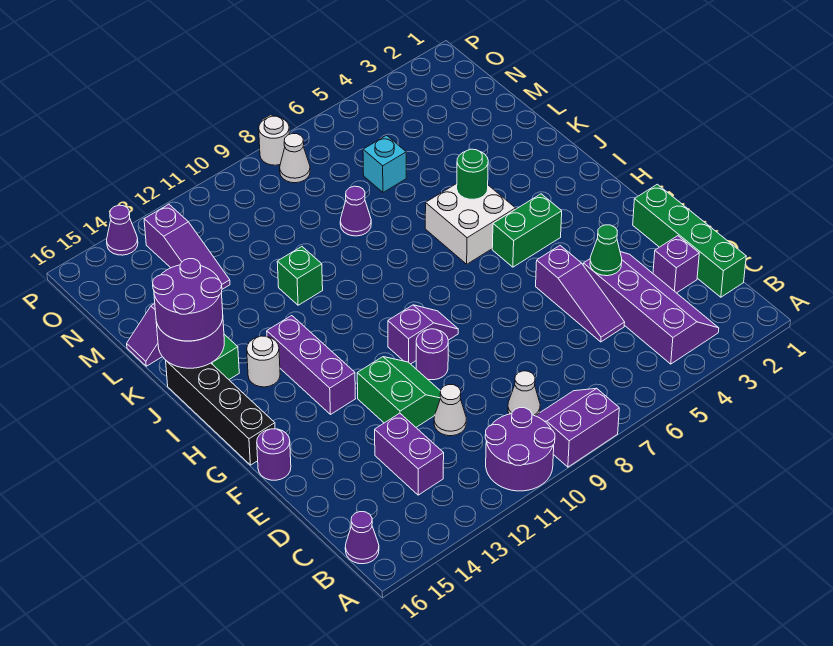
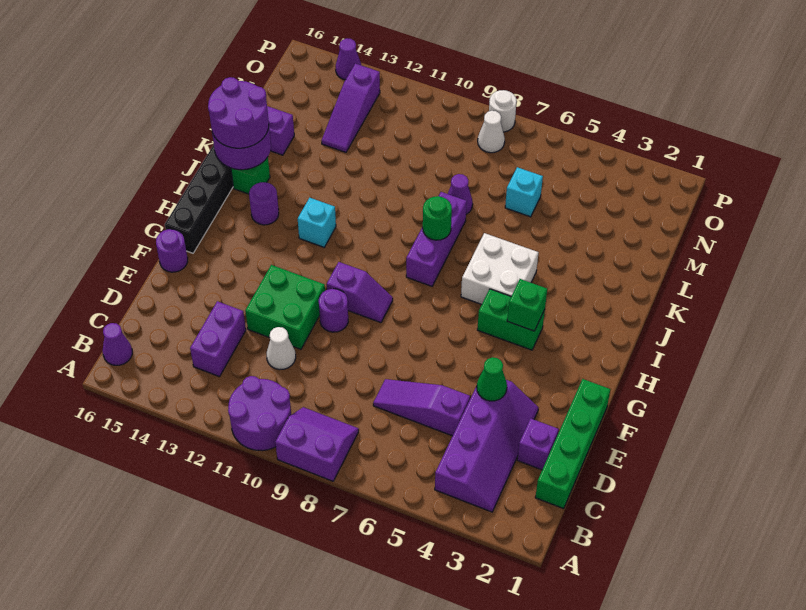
white 1x1 cone [508,371,540,416] -> none
purple 1x3 slope [536,246,625,342] -> purple 1x3 slope turned to [373,379,470,436]
green 2x2 slope [357,357,441,427] -> green 2x2 brick [245,265,325,349]
purple 1x3 brick [267,316,356,414] -> purple 1x3 brick moved to [406,192,467,286]
none -> cyan 1x1 brick [298,198,336,247]
white 1x1 round brick [247,336,280,387] -> purple 1x1 round brick [249,182,279,225]
green 1x1 round brick [457,149,488,199] -> green 1x1 round brick moved to [423,196,452,240]
green 1x1 brick [277,247,323,305] -> green 1x1 brick moved to [507,279,547,331]

